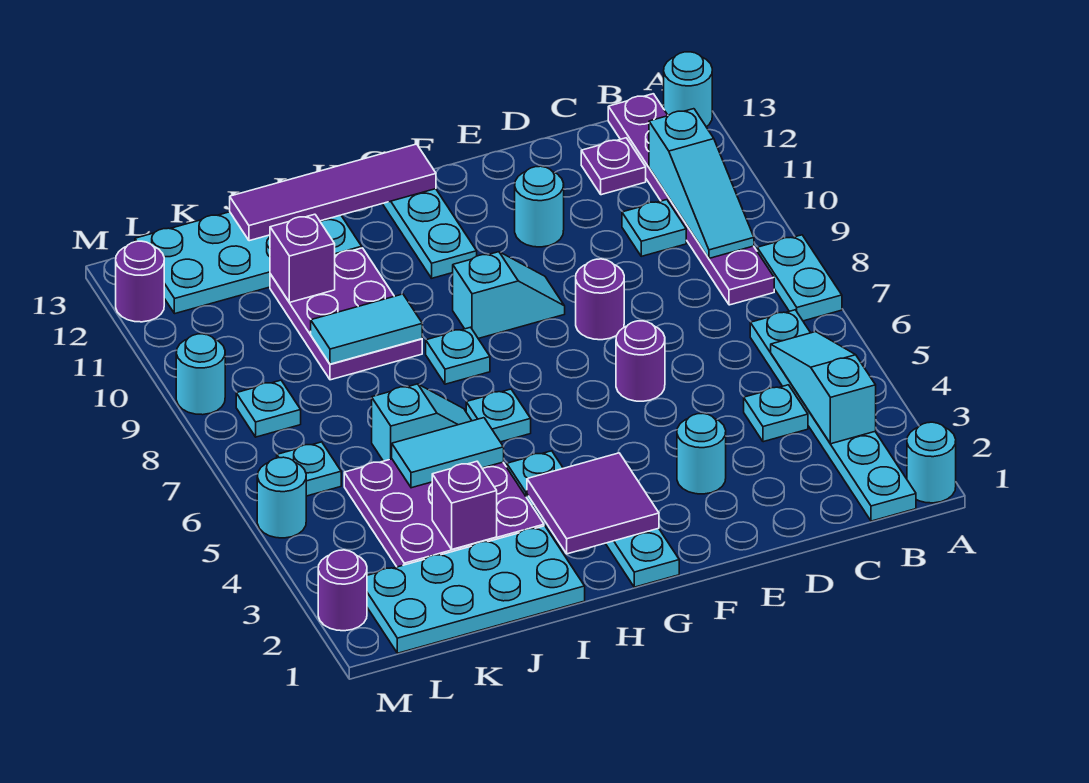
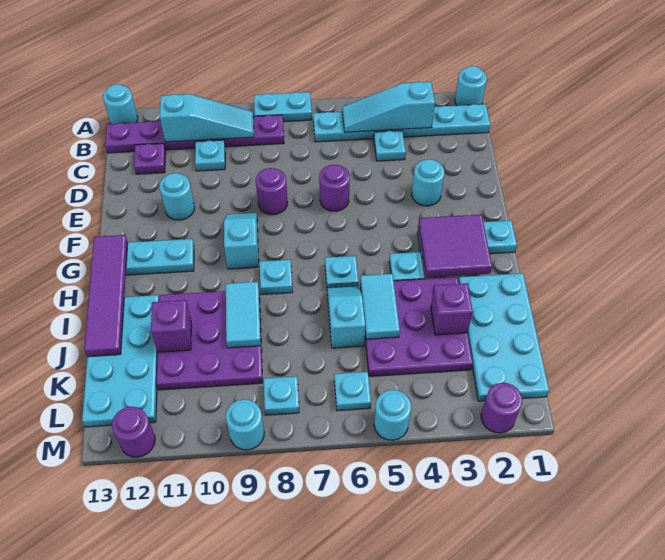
purple 2x3 plate [270,248,422,380] -> purple 3x3 plate [157,291,263,390]

